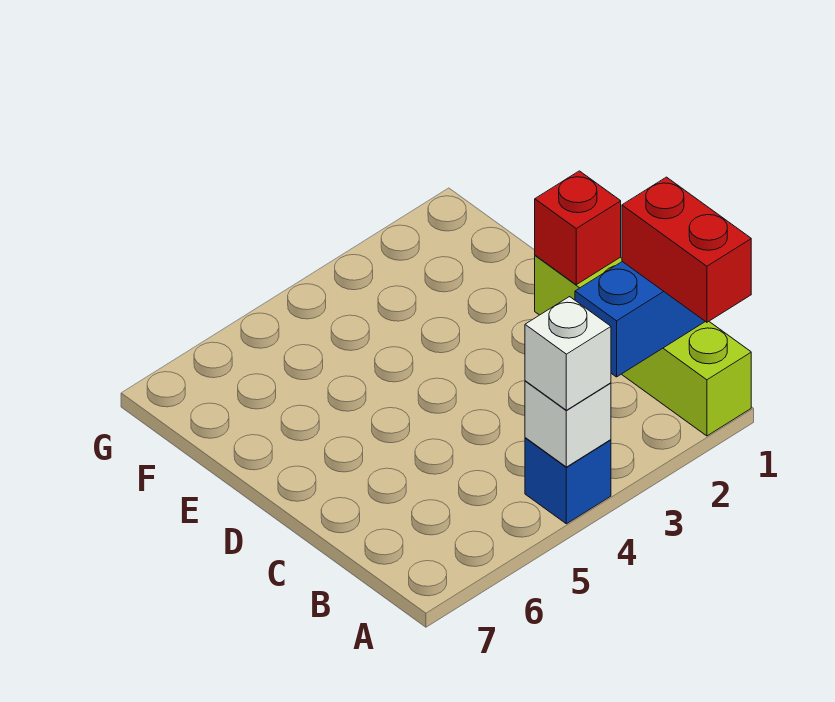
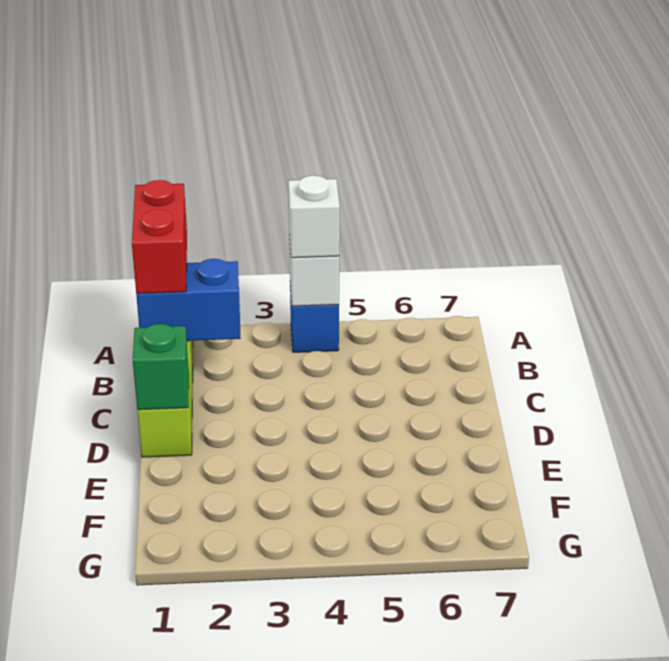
red 1x1 brick [535,171,621,285] -> green 1x1 brick [133,324,189,410]

